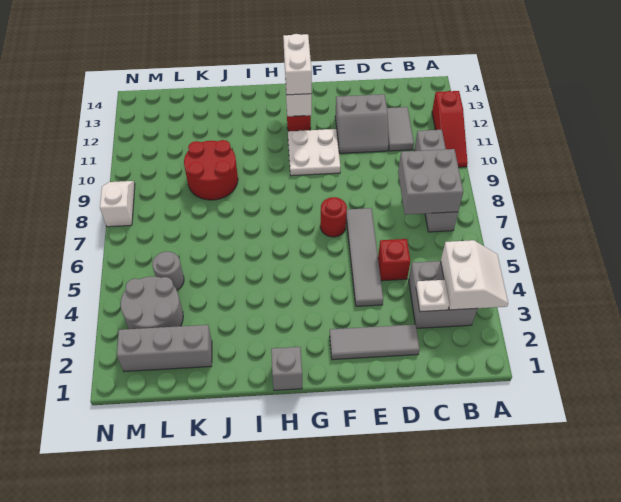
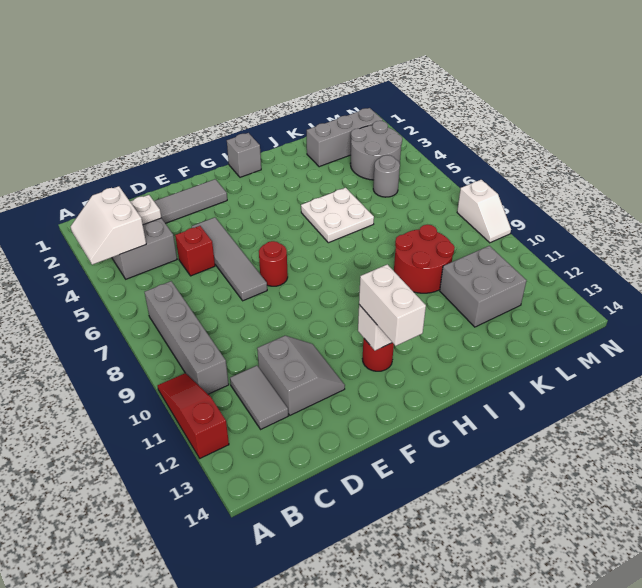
grey 2x2 brick [398,149,463,215] -> grey 2x2 brick moved to [440,246,527,327]
grey 2x2 slope [335,94,388,153] -> grey 2x2 slope turned to [257,336,345,415]
white 2x2 plate [288,129,340,176] -> white 2x2 plate moved to [301,188,374,243]

